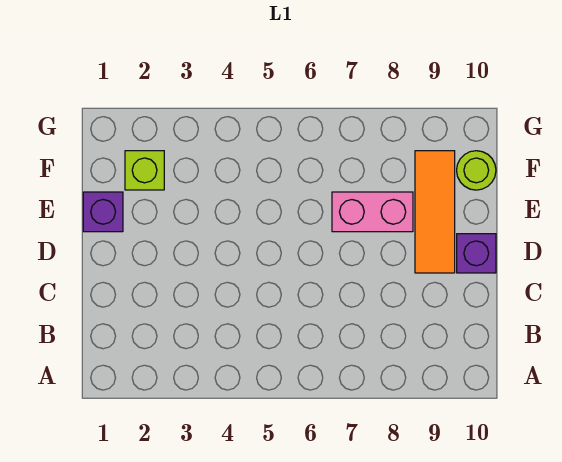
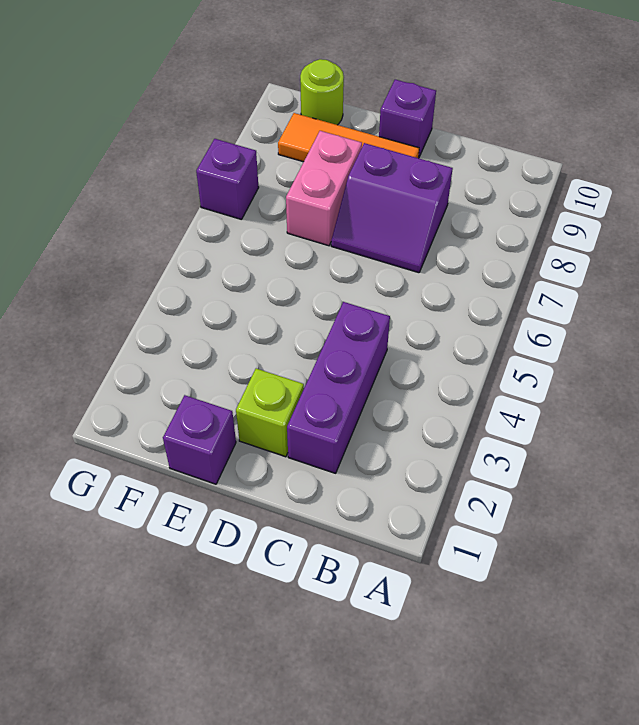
none -> purple 1x3 brick [287,302,390,473]
none -> purple 2x2 slope [331,143,453,273]
lime 1x1 brick [125,151,164,190] -> lime 1x1 brick moved to [236,369,304,457]
none -> purple 1x1 brick [196,139,259,220]

